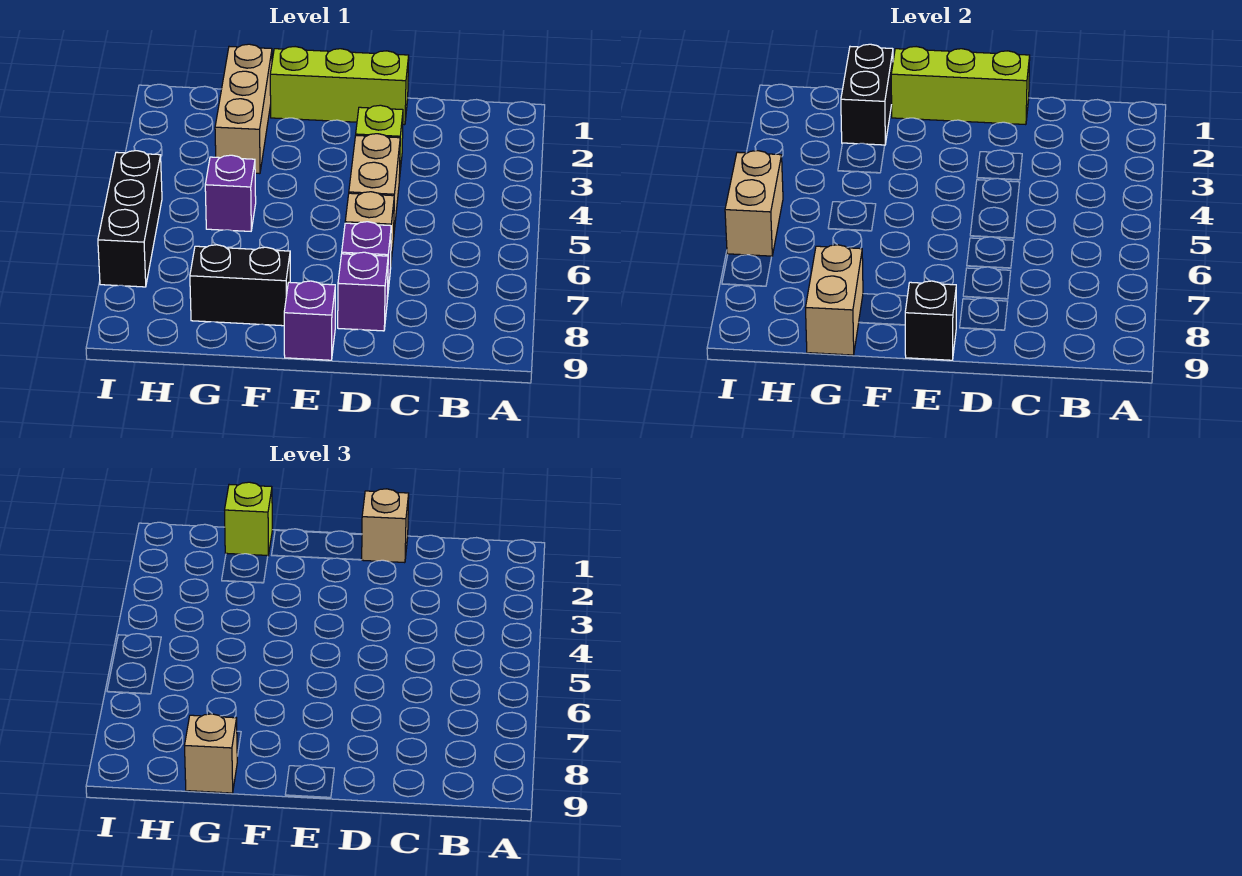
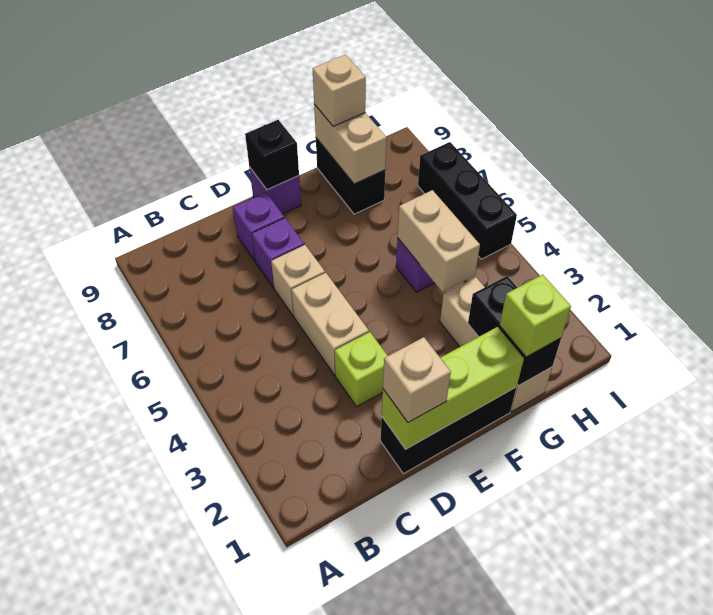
lime 1x3 brick [270,47,409,125] -> black 1x3 brick [381,387,517,474]
black 1x2 brick [190,245,290,326] -> black 1x2 brick turned to [316,138,385,214]
tan 1x2 brick [725,151,783,256] -> tan 1x2 brick moved to [398,190,480,292]

